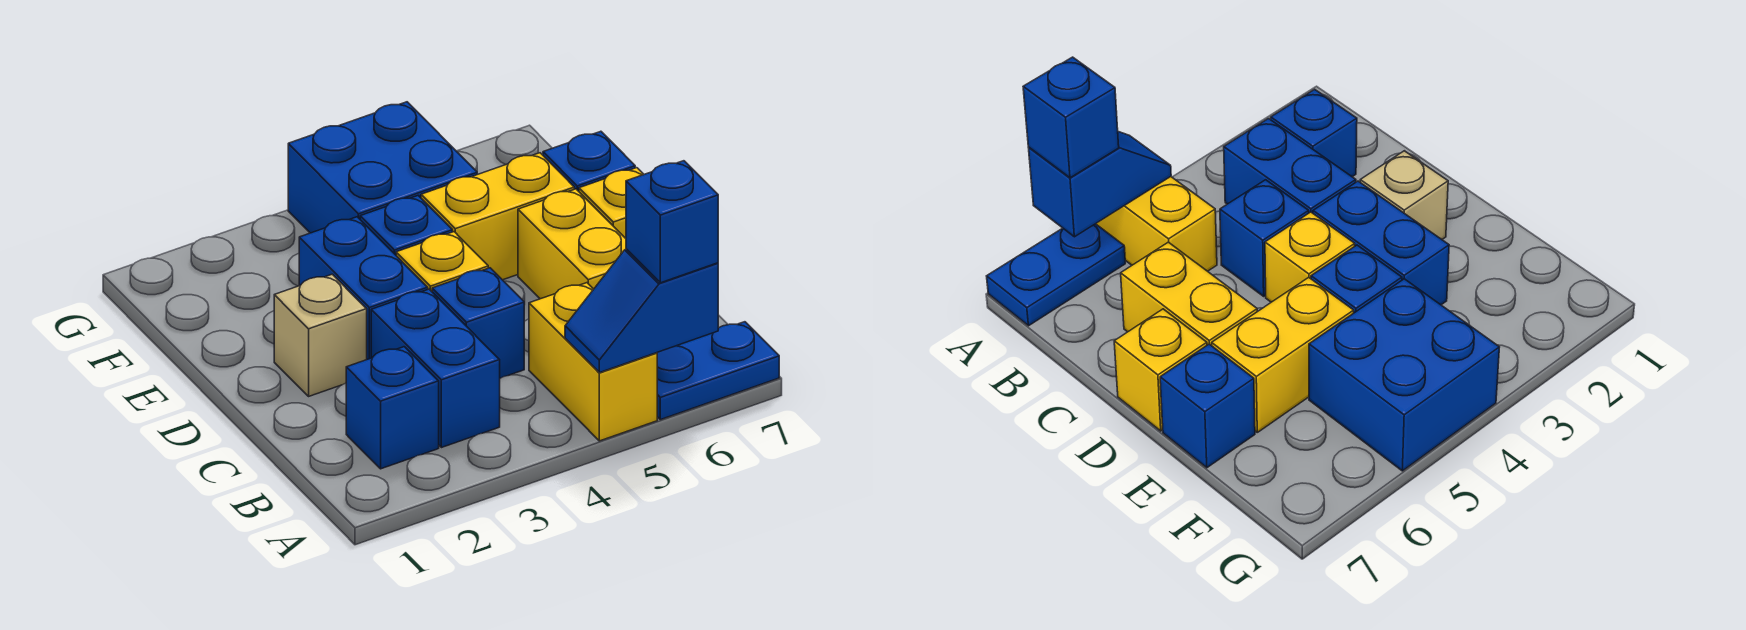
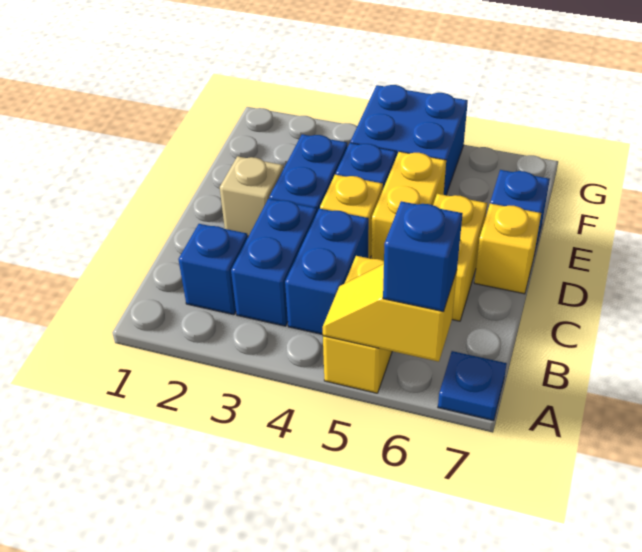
blue 1x2 slope [565,249,718,373] -> yellow 1x2 slope [323,264,457,362]
blue 1x2 plate [657,322,779,420] -> blue 1x1 plate [438,351,507,421]
blue 1x1 brick [432,268,524,378] -> blue 1x2 brick [285,208,369,335]
yellow 1x2 brick [421,153,574,280] -> yellow 1x2 brick turned to [371,152,446,261]

